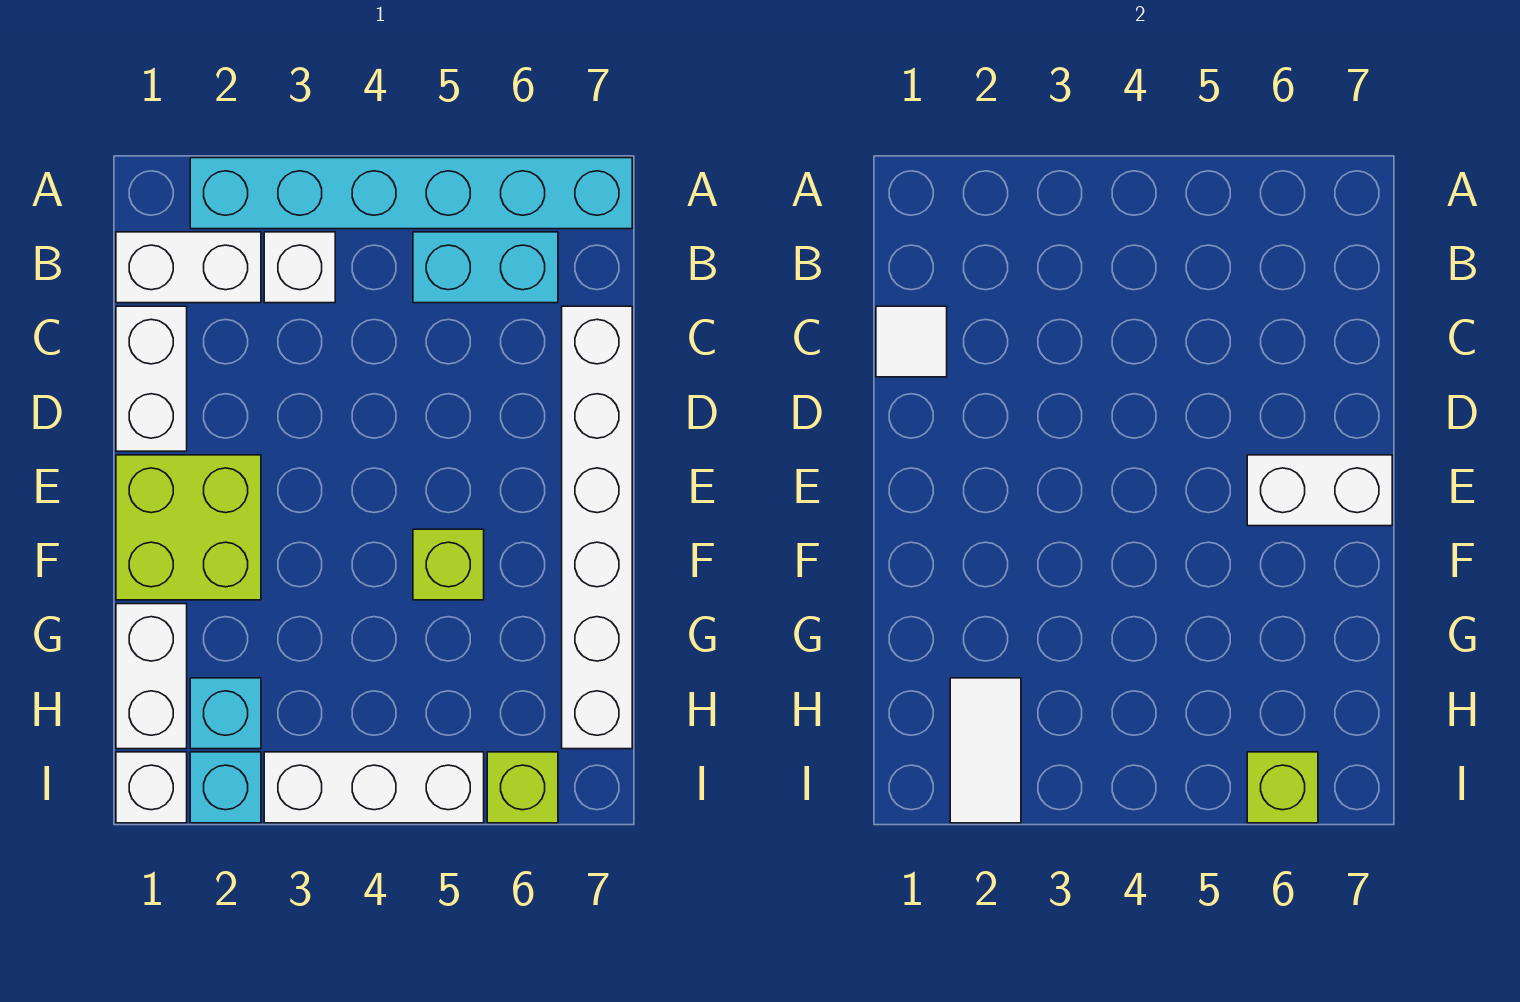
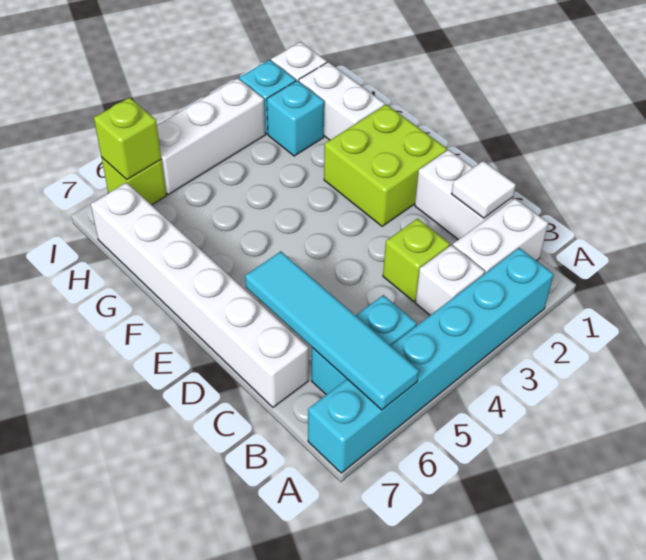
none -> cyan 1x4 tile [245,251,419,410]
white 1x2 brick [1247,455,1392,526] -> none
lime 1x1 brick [413,529,484,600] -> lime 1x1 brick moved to [383,219,450,302]
white 1x2 tile [950,678,1021,823] -> none

